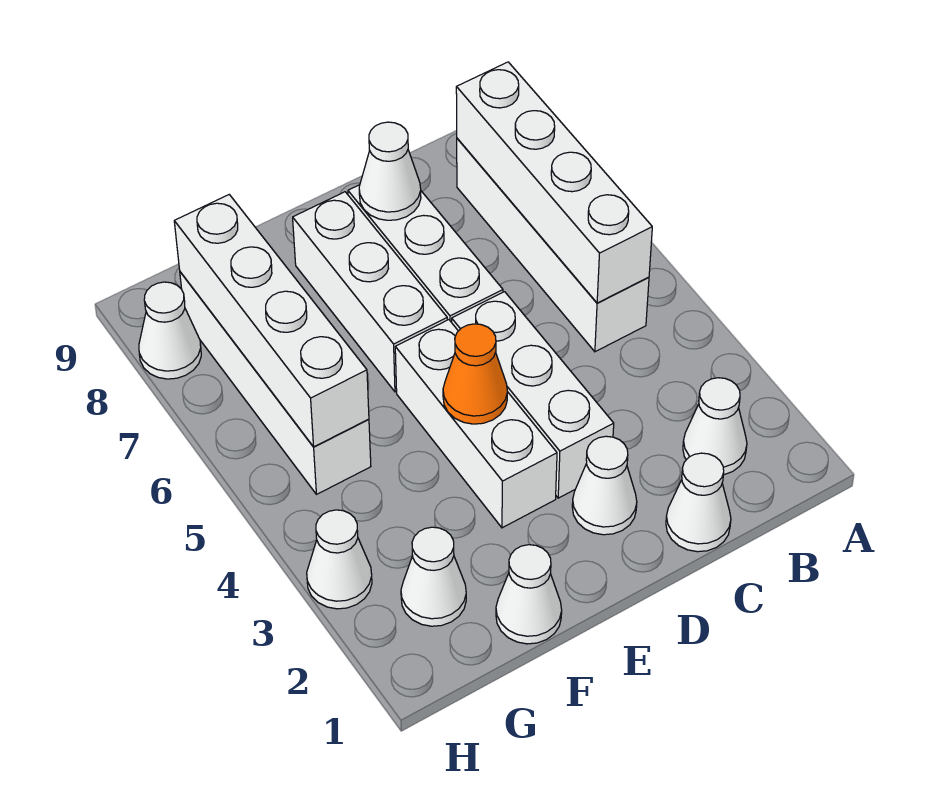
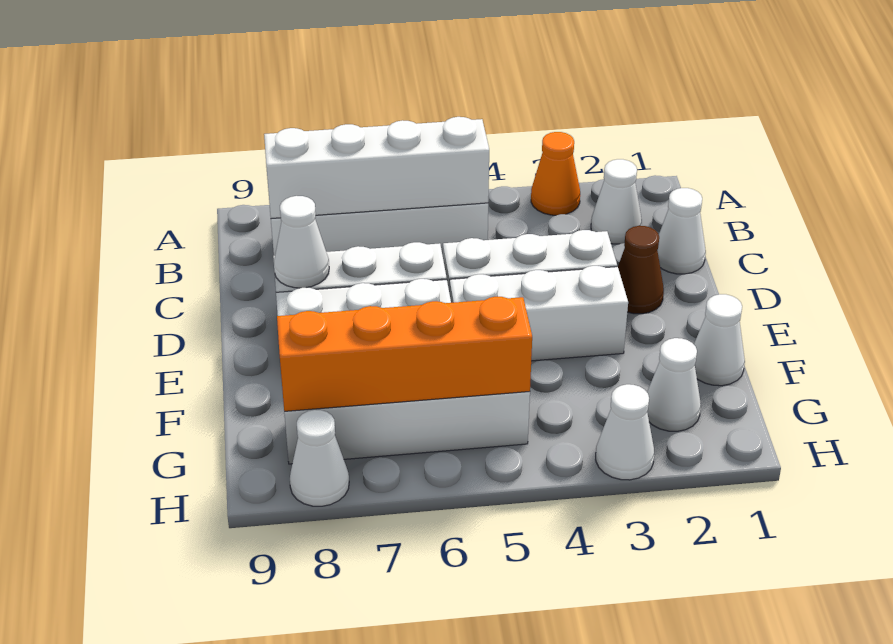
white 1x1 cone [572,436,637,535] -> brown 1x1 cone [618,226,664,314]
orange 1x1 cone [443,324,507,424] -> orange 1x1 cone moved to [531,132,580,215]
white 1x4 brick [174,195,369,447] -> orange 1x4 brick [277,297,532,411]

